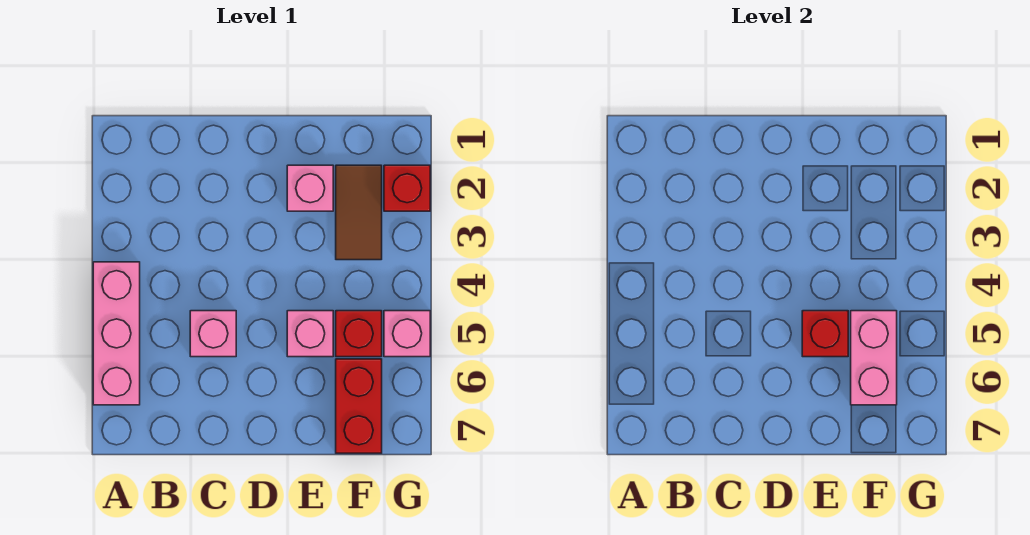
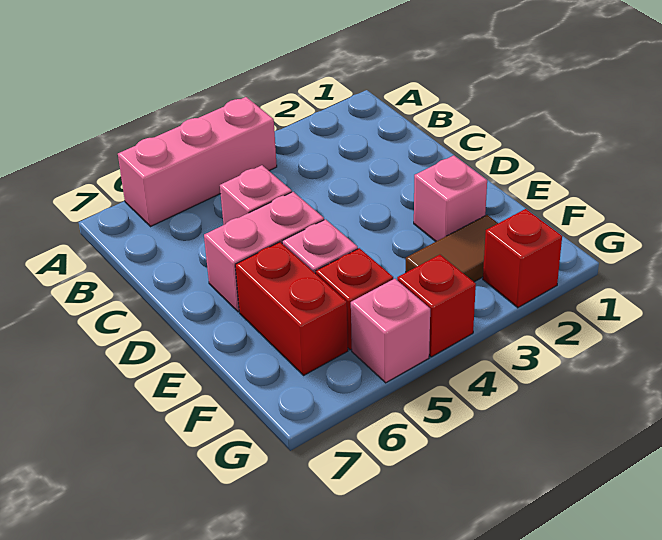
red 1x1 brick [802,311,848,357] -> red 1x1 brick moved to [397,255,476,357]
pink 1x2 brick [851,311,897,405] -> pink 1x2 brick moved to [204,192,324,312]
red 1x2 brick [336,359,382,453] -> red 1x2 brick turned to [235,242,348,375]

